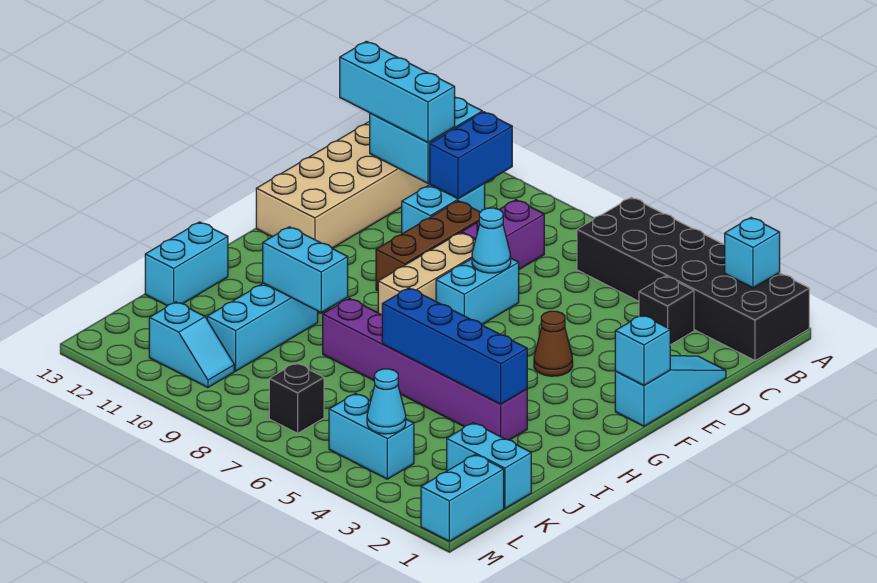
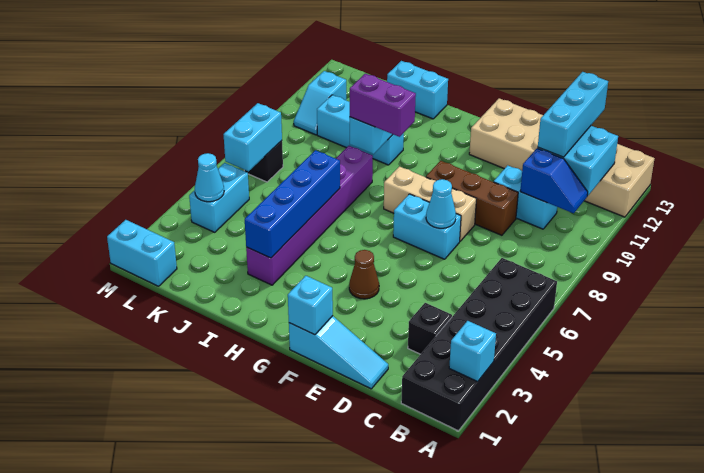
blue 1x2 brick [430,112,512,199] -> blue 1x2 slope [520,148,588,213]
purple 1x2 brick [462,200,544,269] -> purple 1x2 brick moved to [350,74,416,137]
cyan 1x2 brick [447,423,531,508] -> cyan 1x2 brick moved to [223,103,282,171]

